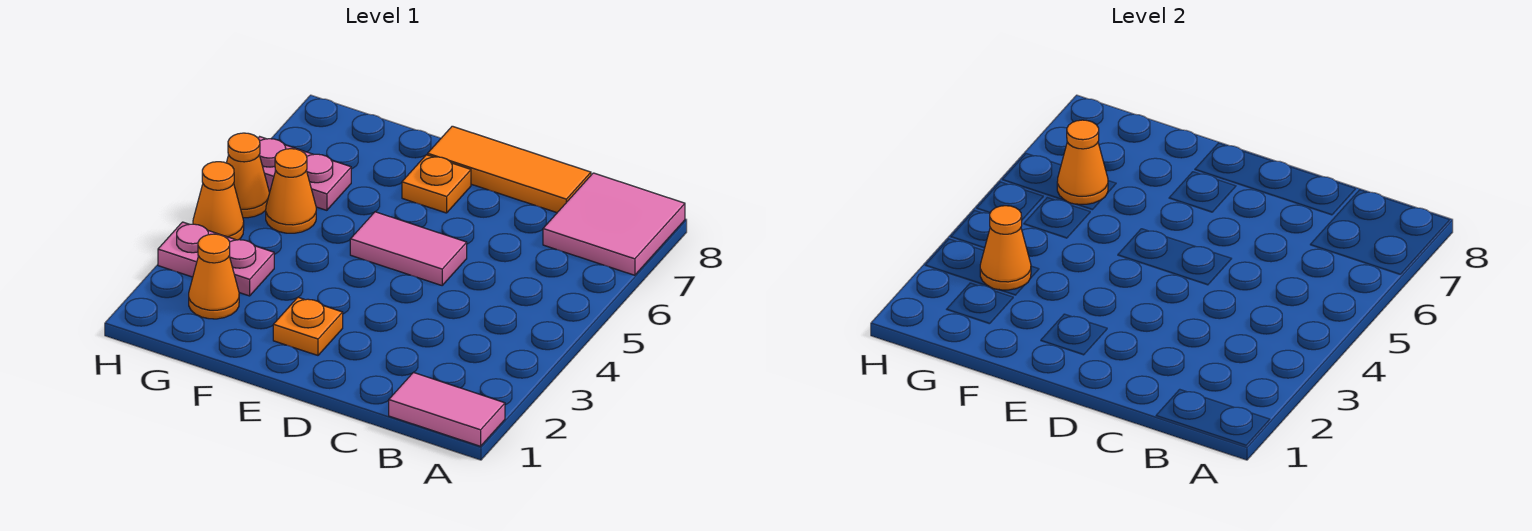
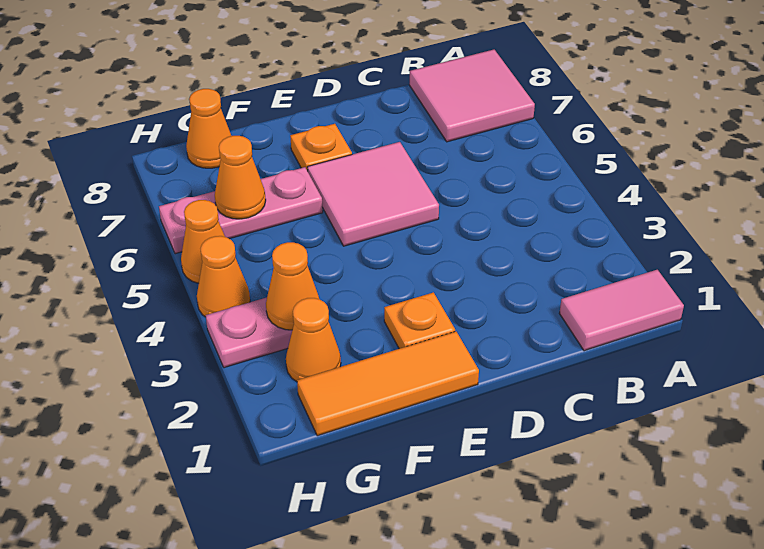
orange 1x3 tile [428,126,591,213] -> orange 1x3 tile moved to [297,331,479,436]
pink 1x2 tile [350,212,467,285] -> pink 2x2 tile [308,142,439,246]
orange 1x1 cone [266,149,316,233] -> orange 1x1 cone moved to [186,89,231,168]
pink 1x2 plate [258,137,351,210] -> pink 1x3 plate [159,167,323,254]

